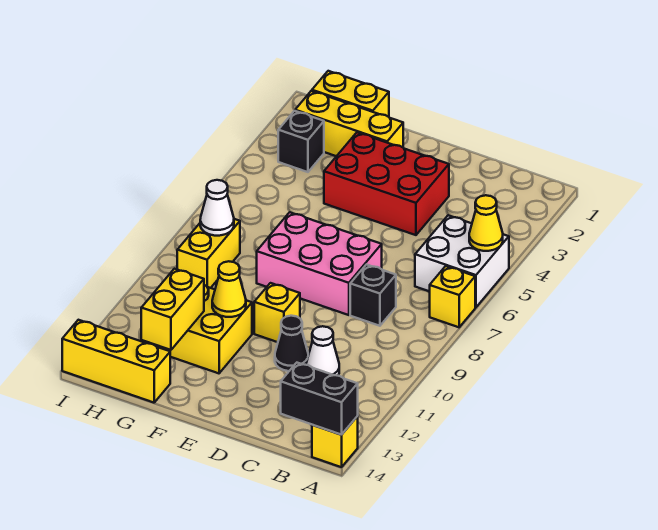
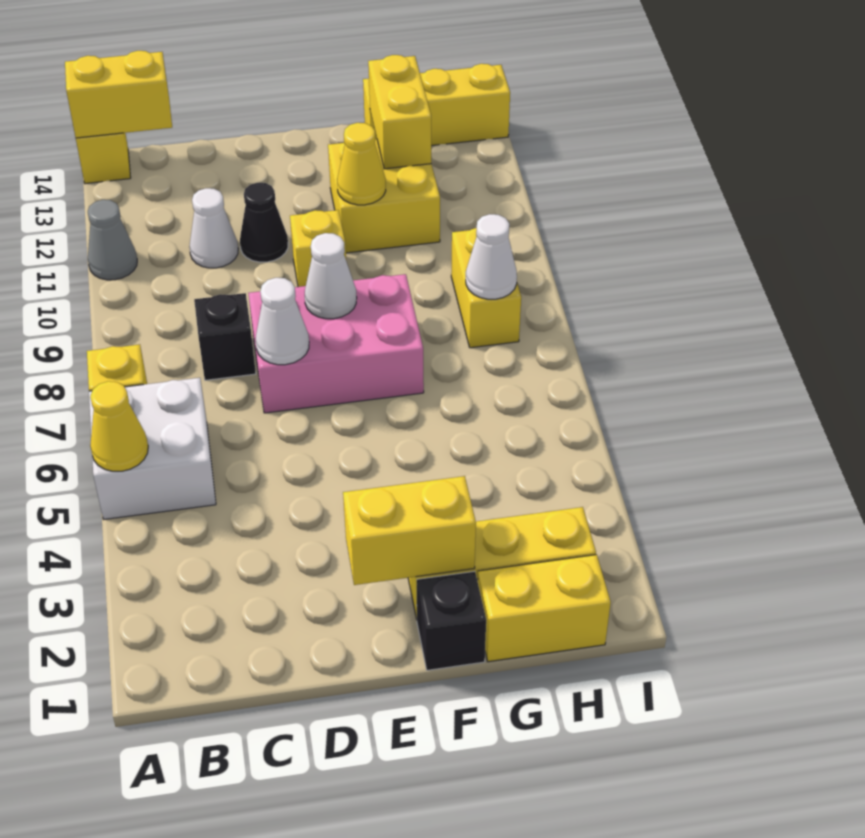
none -> grey 1x1 cone [88,200,137,280]
black 1x2 brick [281,363,358,435] -> yellow 1x2 brick [65,51,172,138]
red 2x3 brick [324,132,449,235] -> none
none -> white 1x1 cone [256,278,309,365]
none -> yellow 1x2 brick [343,476,476,585]
none -> white 1x1 cone [305,233,357,319]
black 1x1 brick [278,111,324,172] -> black 1x1 brick moved to [417,571,486,670]

